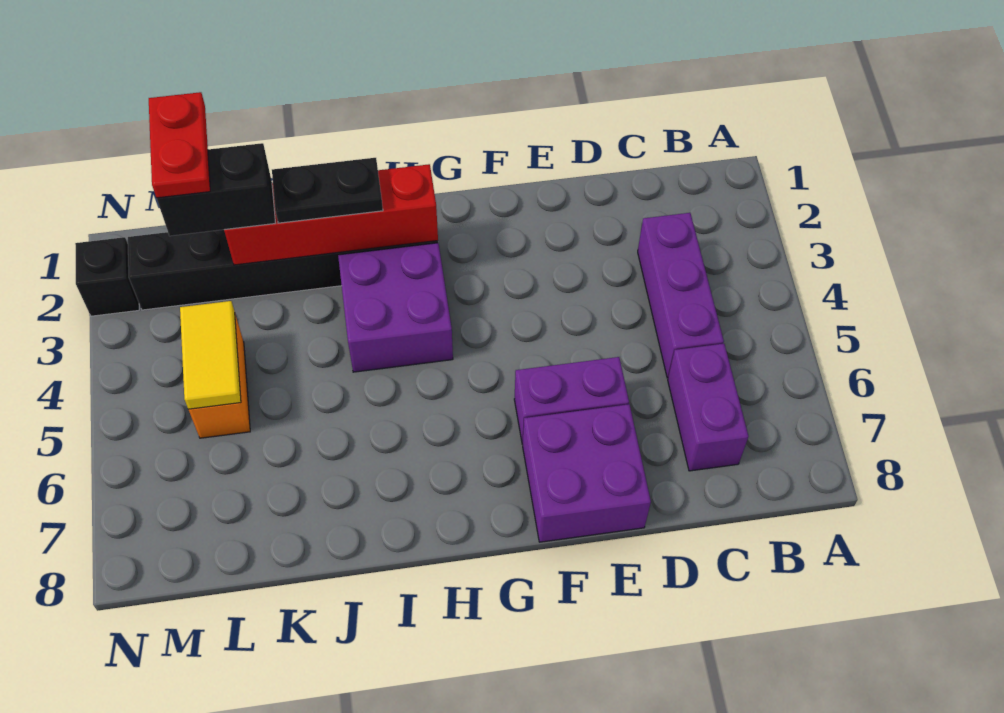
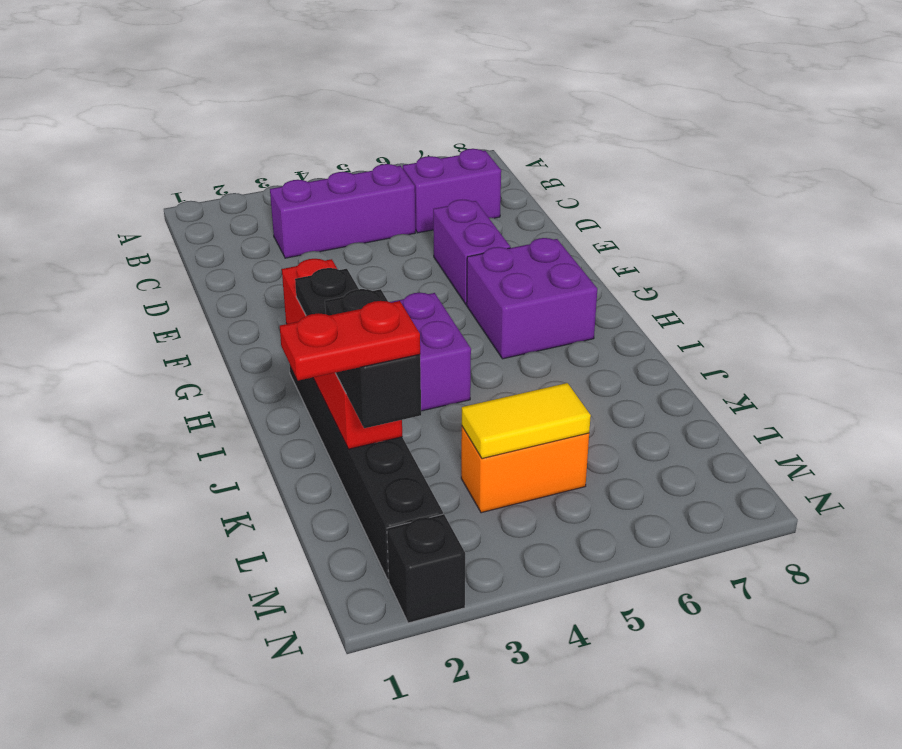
purple 2x2 brick [523,404,651,542] -> purple 2x2 brick moved to [467,238,597,359]

